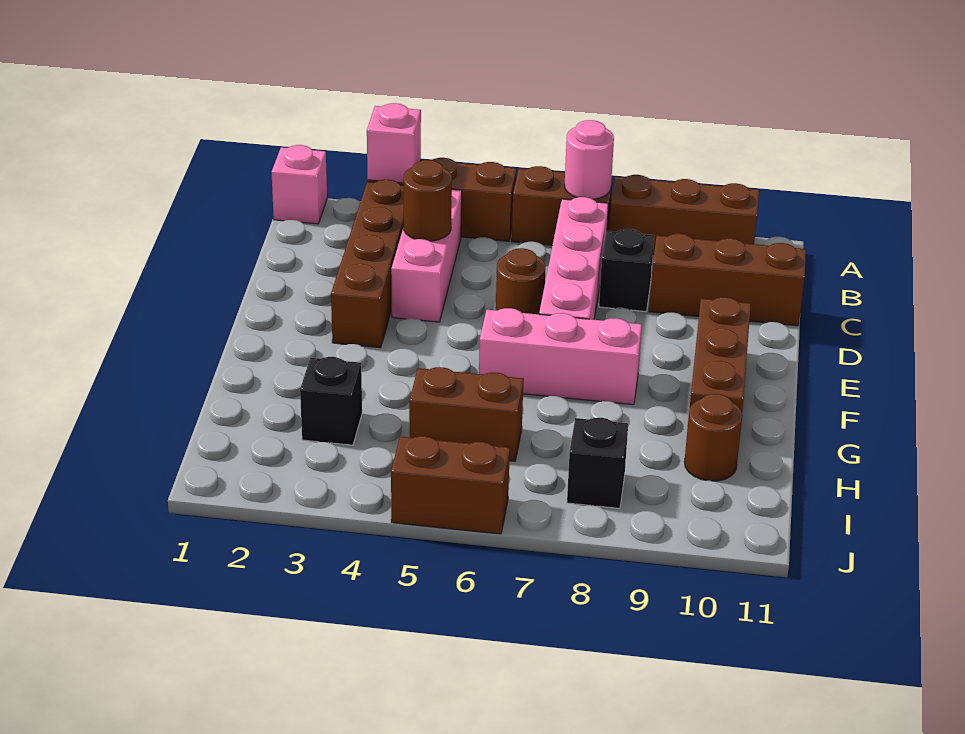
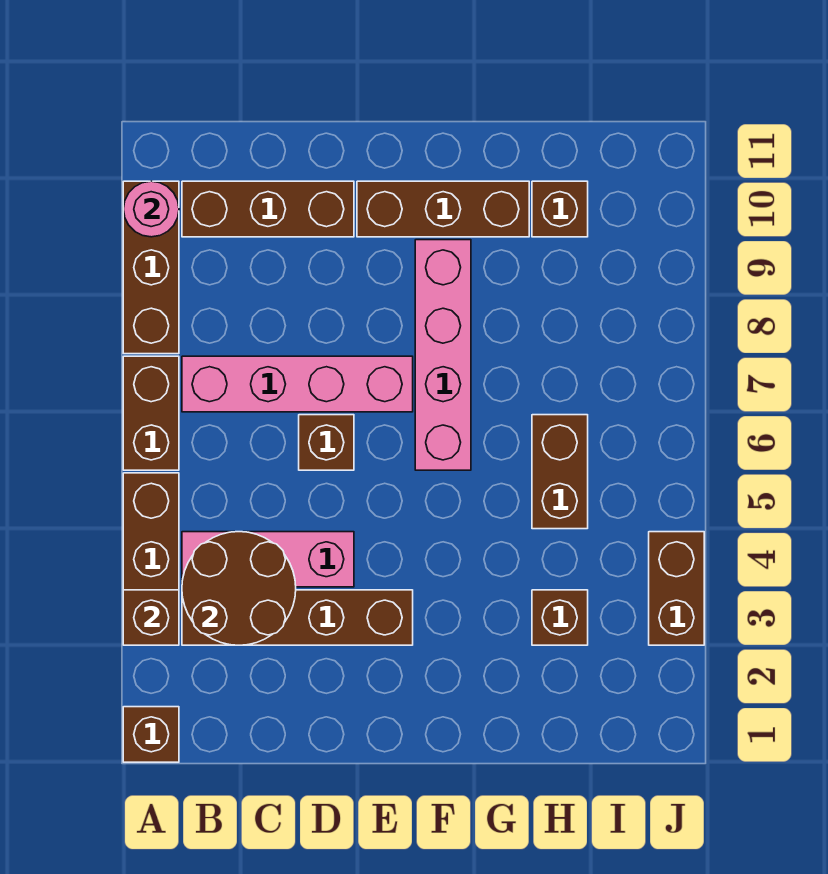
pink 1x1 brick [272,145,327,224] -> brown 1x1 brick [123,707,179,762]
pink 1x1 brick [367,103,421,183] -> brown 1x1 brick [123,590,179,645]
pink 1x1 round brick [565,120,614,199] -> pink 1x1 round brick moved to [124,181,179,237]
brown 1x1 round brick [404,160,452,241] -> brown 2x2 round brick [182,532,296,645]
black 1x1 brick [599,229,654,311] -> none
brown 1x3 brick [649,234,806,326] -> brown 1x3 brick turned to [182,181,354,237]
brown 1x1 round brick [496,248,546,314] -> brown 1x1 brick [299,415,354,470]
pink 1x3 brick [479,308,642,405] -> pink 1x4 brick [415,240,471,470]
black 1x1 brick [300,357,362,445] -> brown 1x1 brick [532,590,588,645]
brown 1x1 round brick [684,394,742,481] -> brown 1x1 brick [532,181,588,237]
black 1x1 brick [567,418,628,508] -> none
brown 1x2 brick [391,436,510,534] -> brown 1x2 brick moved to [649,532,704,645]

